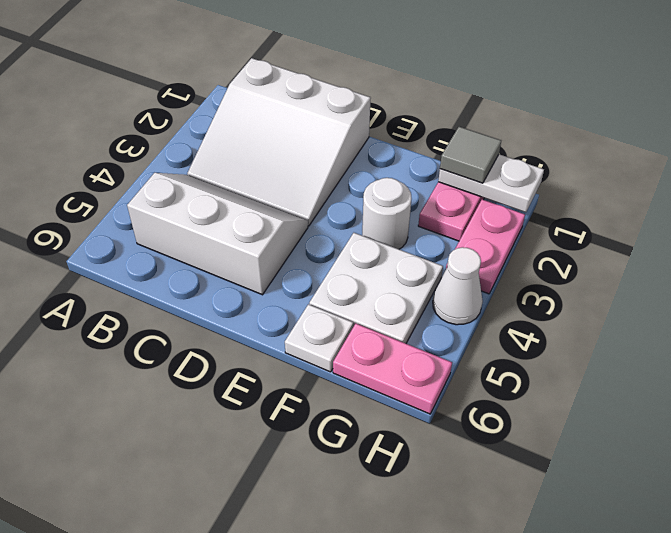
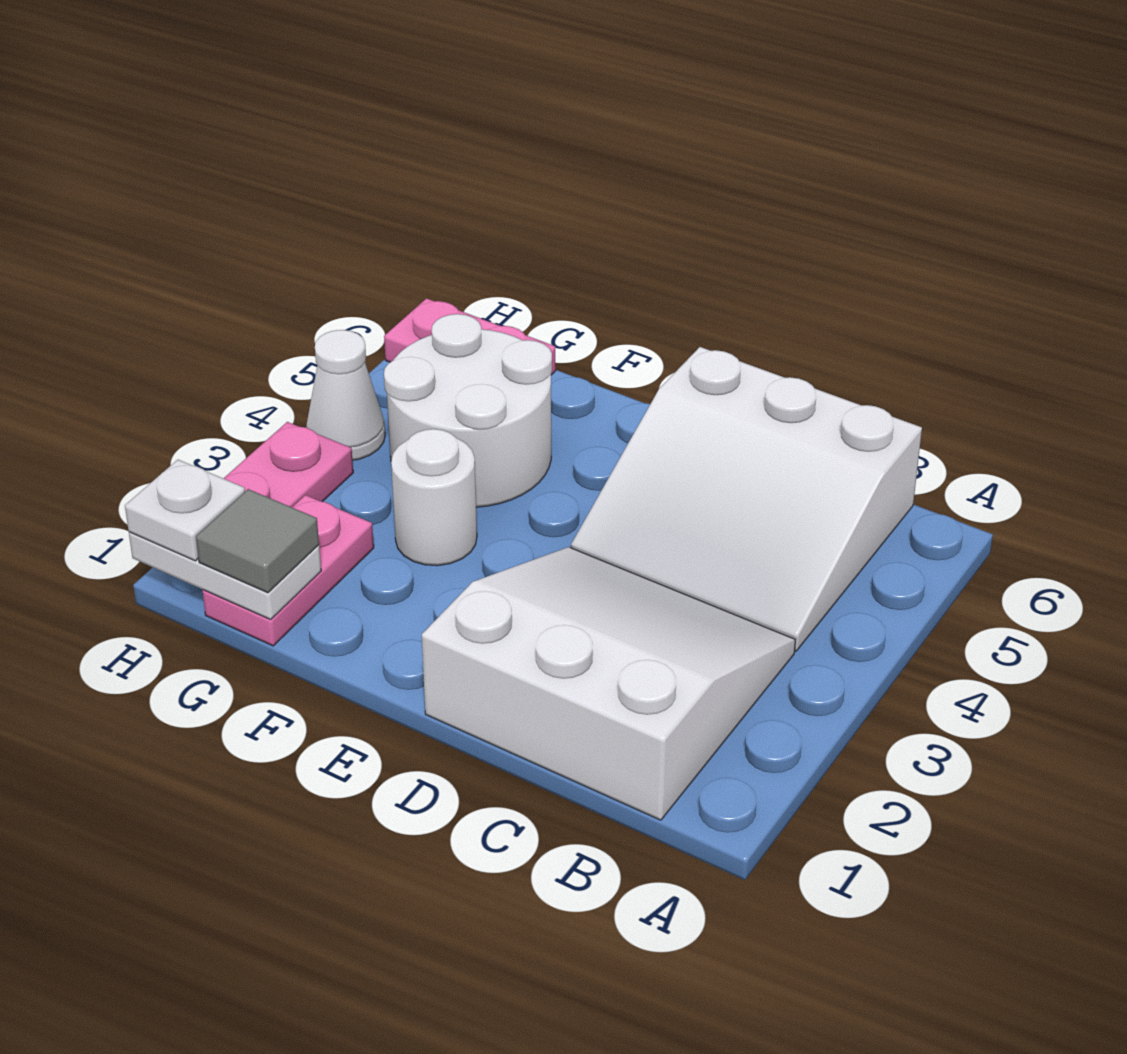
white 2x3 slope [127,173,308,295] -> white 3x3 slope [571,347,922,651]
white 2x2 plate [309,233,443,343] -> white 2x2 round brick [384,314,552,507]
white 1x1 plate [285,304,353,372] -> white 1x1 plate moved to [125,460,245,561]

